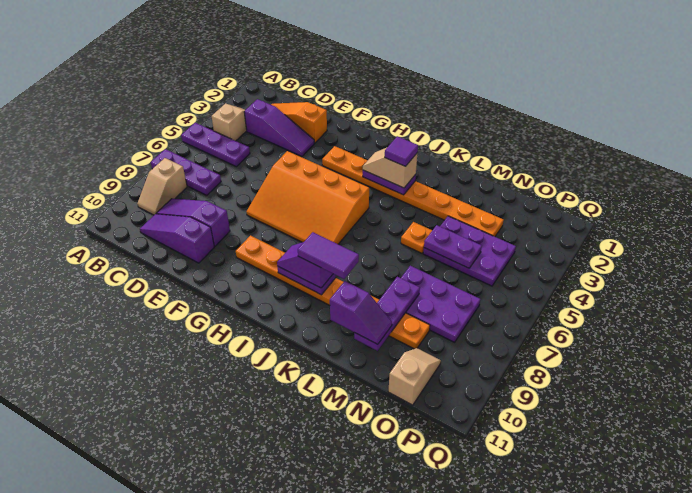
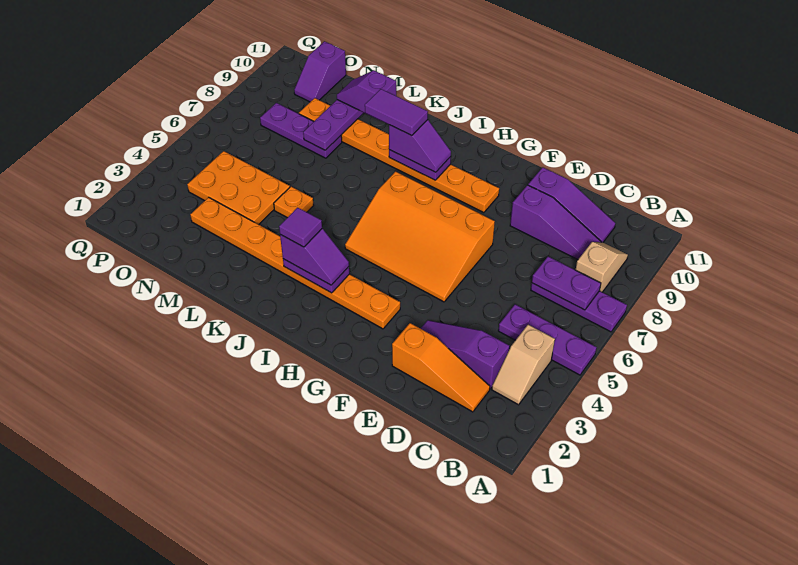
orange 3x4 slope [247,151,369,244] -> orange 3x4 slope turned to [345,172,495,302]
tan 1x2 slope [363,148,417,188] -> purple 1x2 slope [280,229,349,285]
purple 2x3 plate [423,216,516,286] -> orange 2x3 plate [187,151,290,225]
purple 1x2 plate [424,225,482,268] -> purple 1x2 plate moved to [532,256,601,310]
purple 2x3 plate [401,266,480,342] -> purple 1x3 plate [260,103,342,158]
tan 1x2 slope [388,348,441,405] -> purple 1x2 slope [294,41,346,102]

